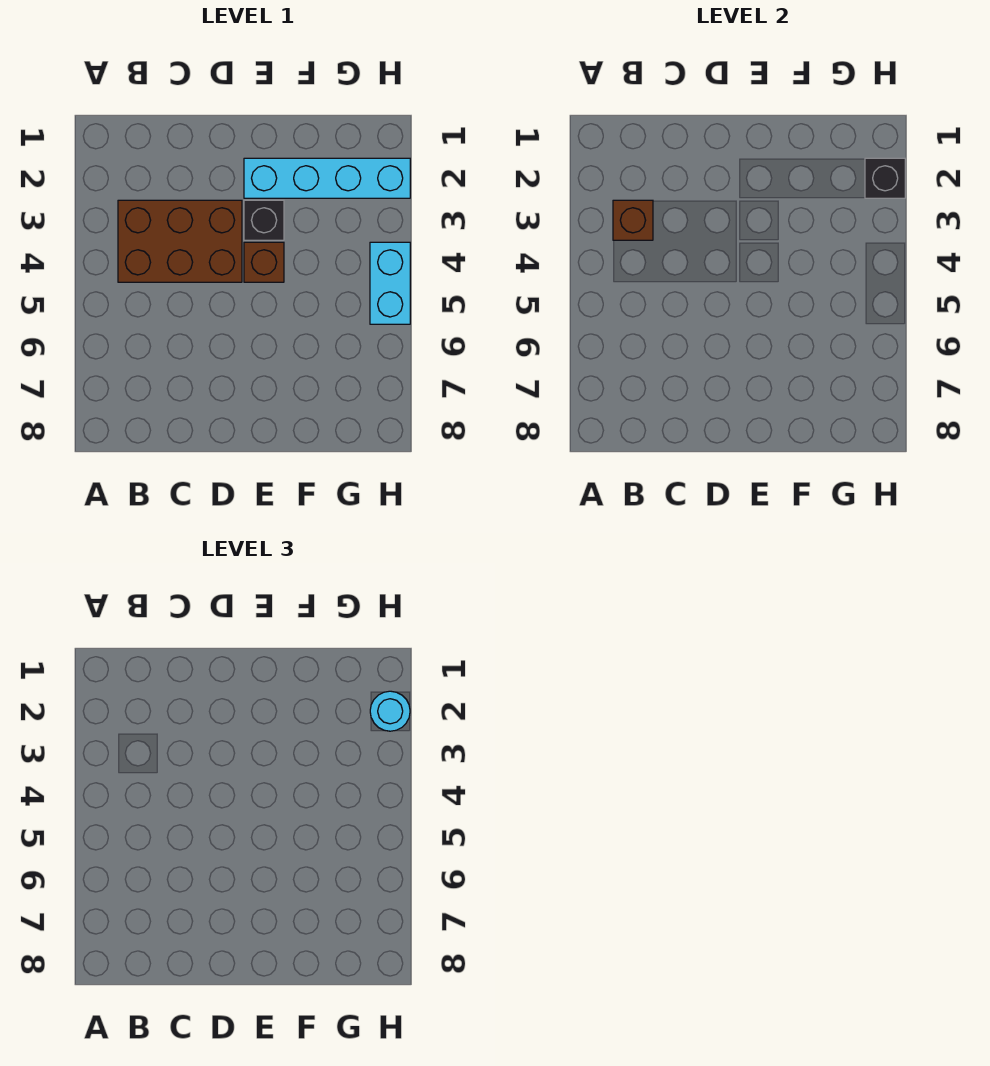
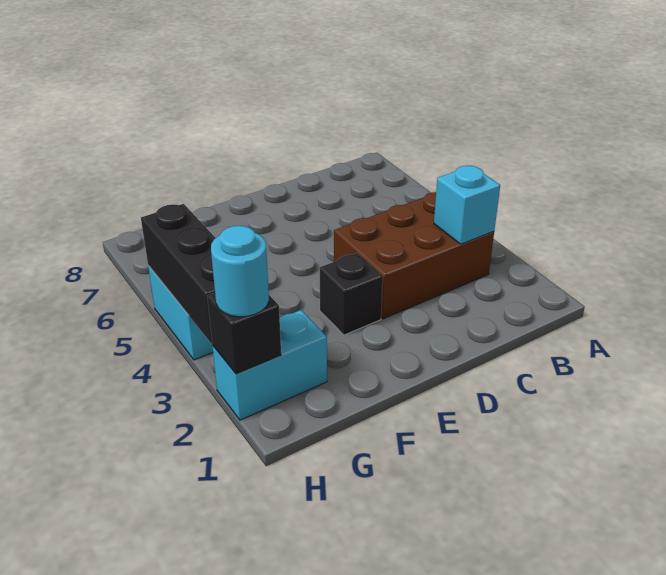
brown 1x1 brick [613,200,653,240] -> cyan 1x1 brick [434,166,500,244]
cyan 1x4 brick [244,158,410,198] -> cyan 1x2 brick [212,310,327,420]
brown 1x1 brick [244,242,284,282] -> none
none -> black 1x3 brick [141,204,215,343]

